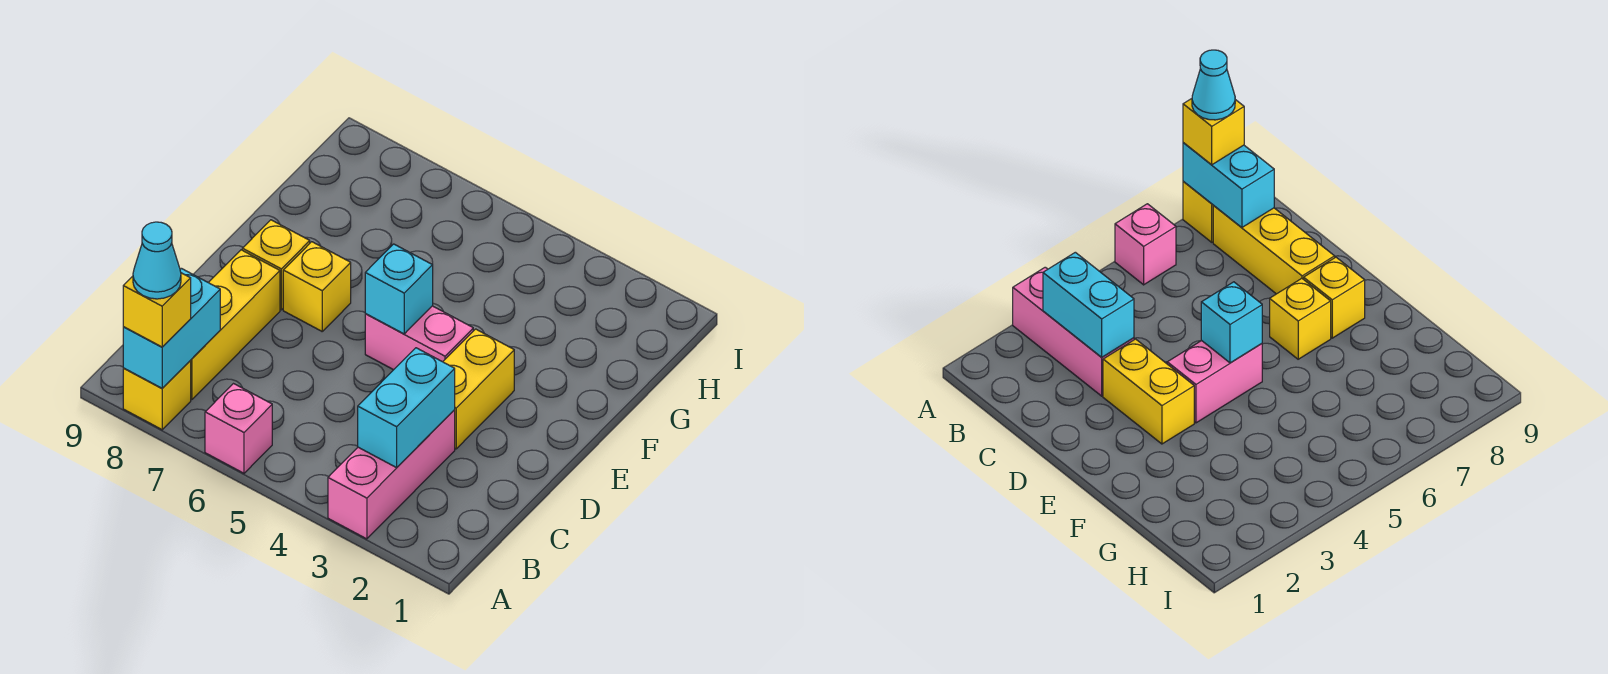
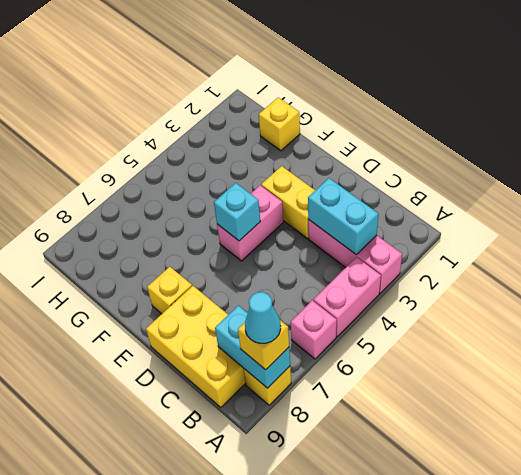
none -> pink 1x2 brick [313,257,381,336]
yellow 1x3 brick [190,250,280,400] -> yellow 2x3 brick [146,286,245,407]
yellow 1x1 brick [283,242,351,331] -> yellow 1x1 brick moved to [259,97,300,151]

